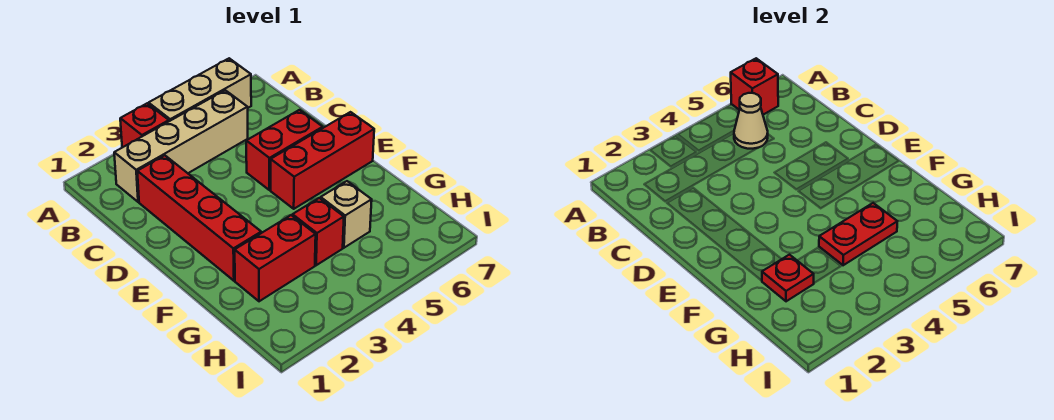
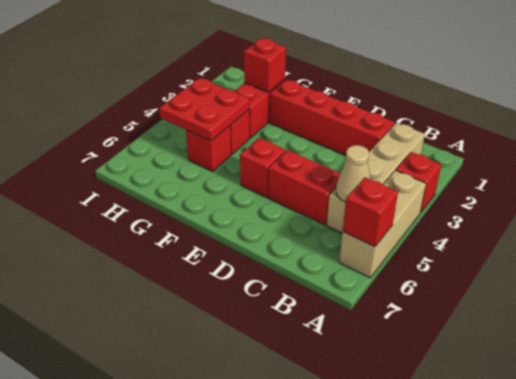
red 1x2 brick [246,110,323,190] -> red 1x2 brick turned to [268,150,340,225]
red 1x3 brick [271,112,374,209] -> red 1x1 brick [240,138,286,197]
red 1x1 plate [762,255,814,301] -> red 1x1 brick [244,38,286,92]
red 1x2 plate [819,203,897,265] -> red 2x2 plate [159,78,250,141]
tan 1x1 brick [321,181,372,248] -> red 1x1 brick [186,126,231,172]

